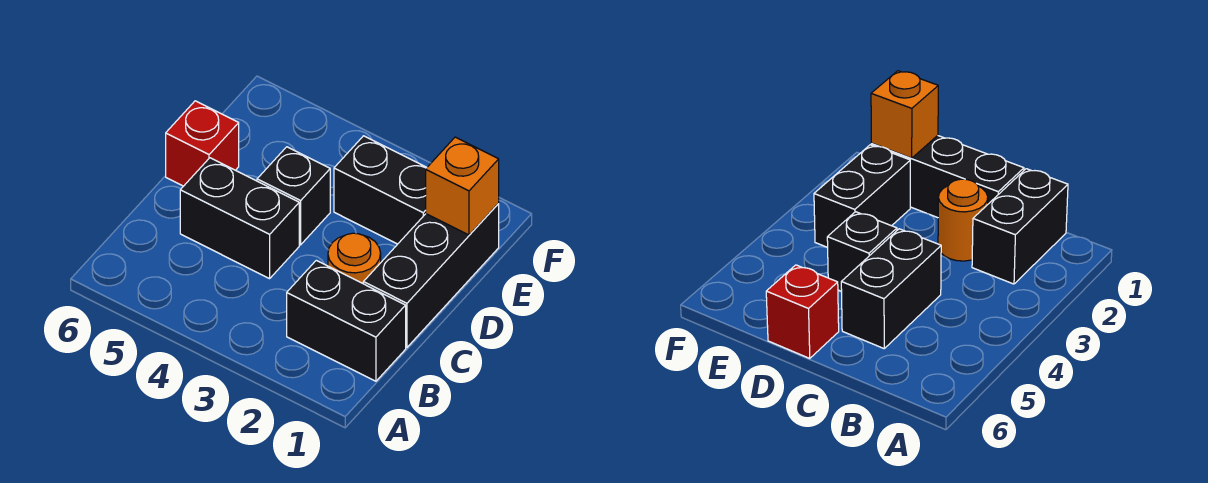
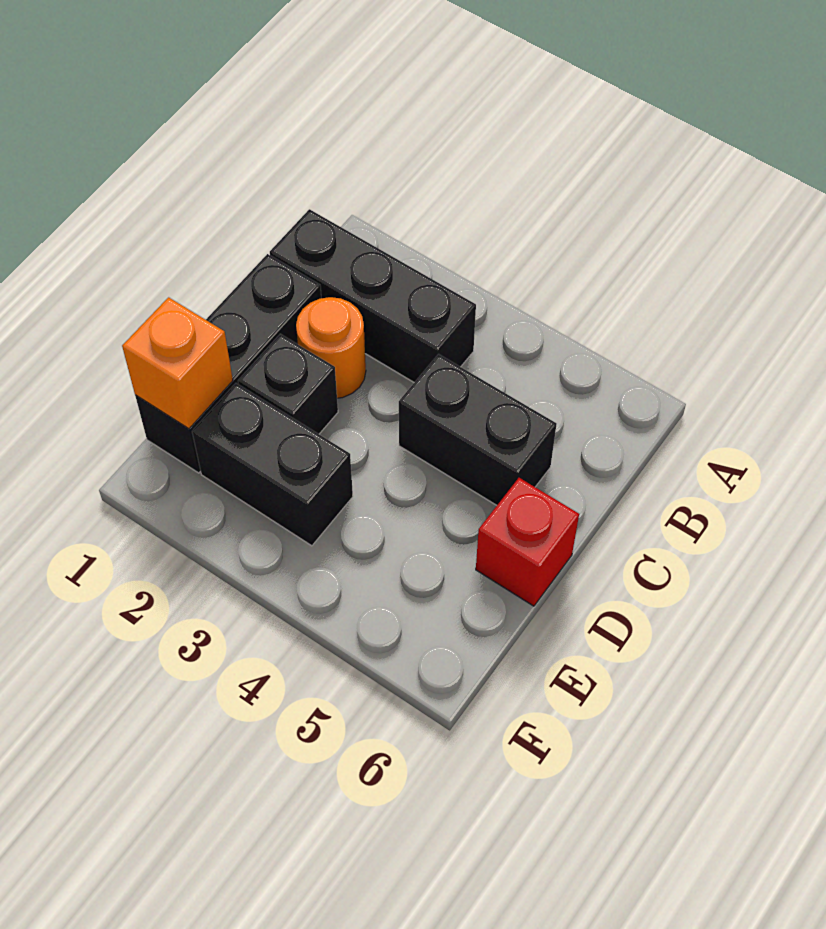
black 1x2 brick [287,260,406,381] -> black 1x3 brick [270,209,476,382]
black 1x1 brick [257,147,330,245] -> black 1x1 brick moved to [238,334,338,434]

